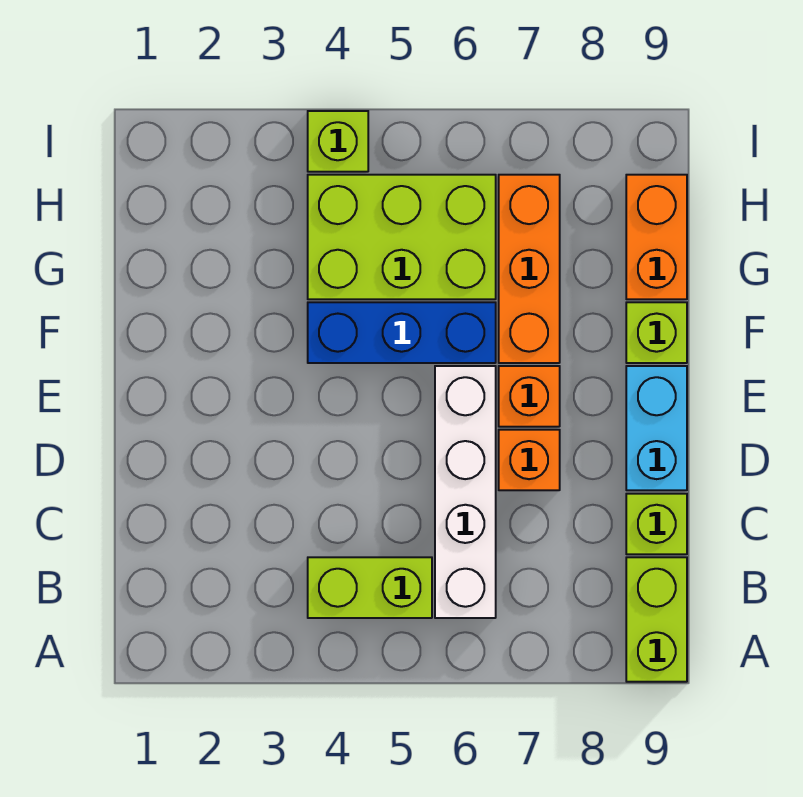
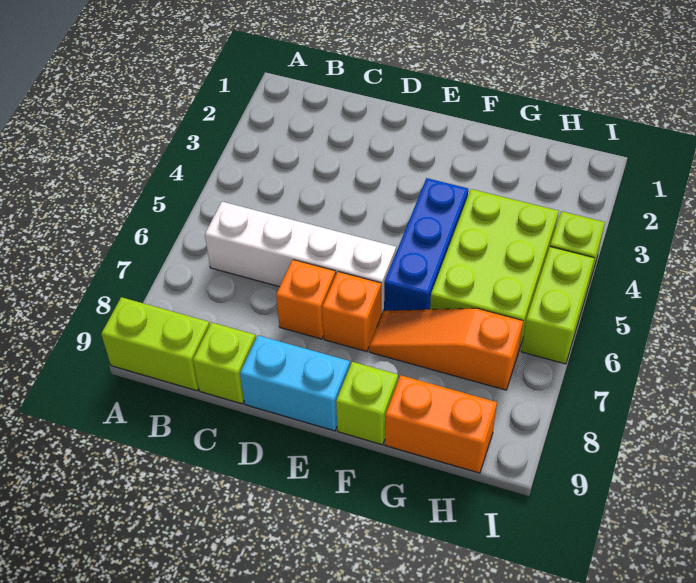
lime 1x2 brick [308,557,432,618] -> lime 1x2 brick moved to [521,247,594,364]
orange 1x3 brick [499,175,560,363] -> orange 1x3 slope [369,308,523,390]

